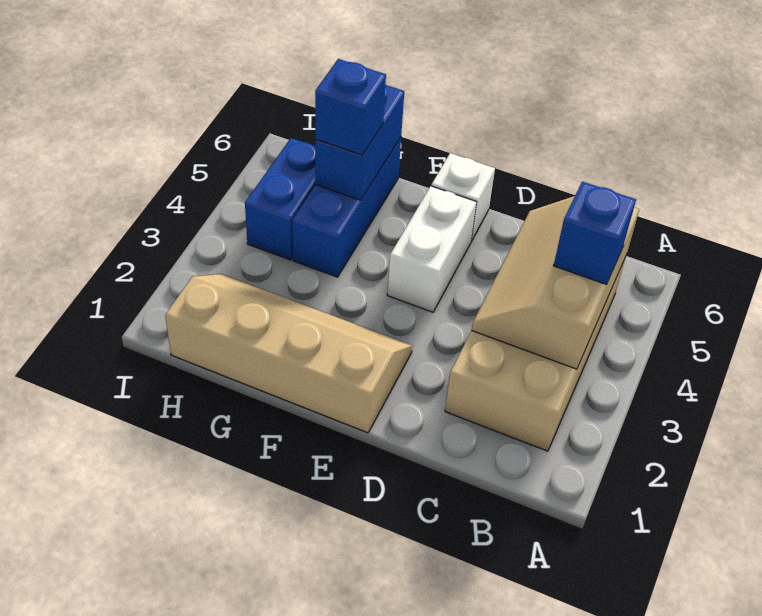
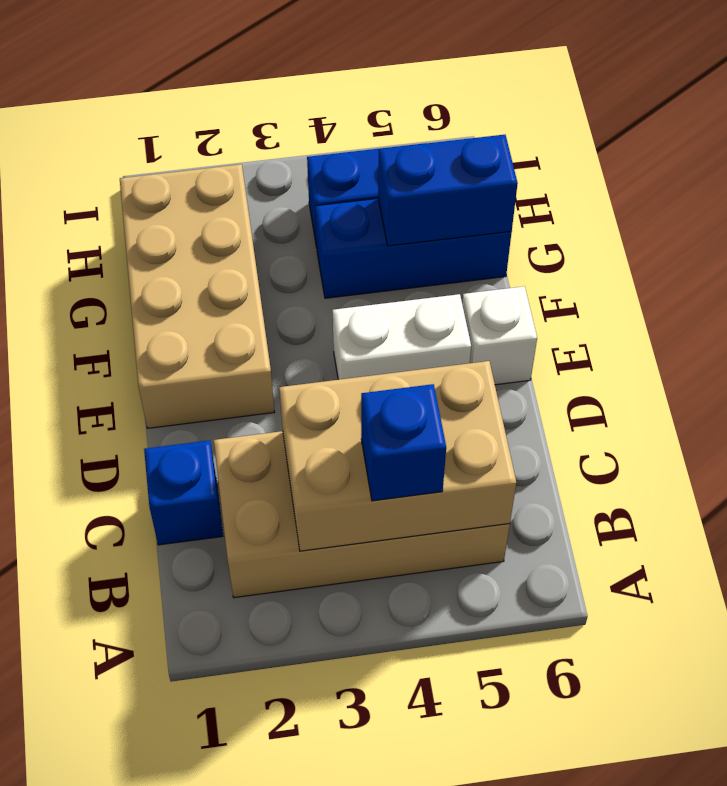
tan 2x3 slope [472,196,639,369] -> tan 2x3 brick [279,361,516,551]
tan 2x4 slope [165,274,412,433] -> tan 2x4 brick [120,164,274,428]
blue 1x1 brick [315,59,386,155] -> blue 1x1 brick moved to [144,440,223,545]

